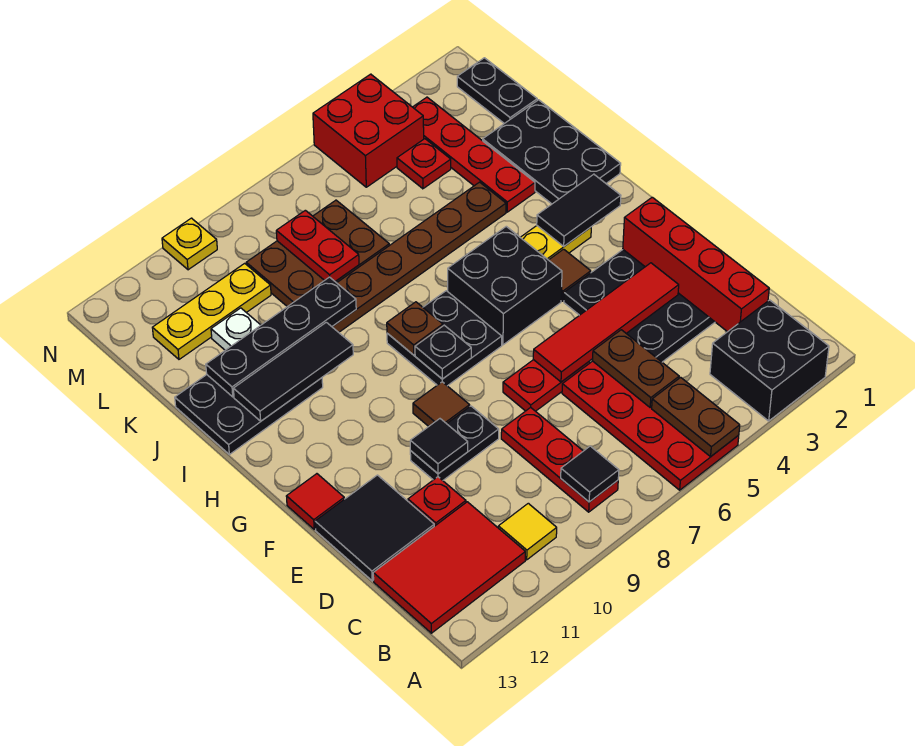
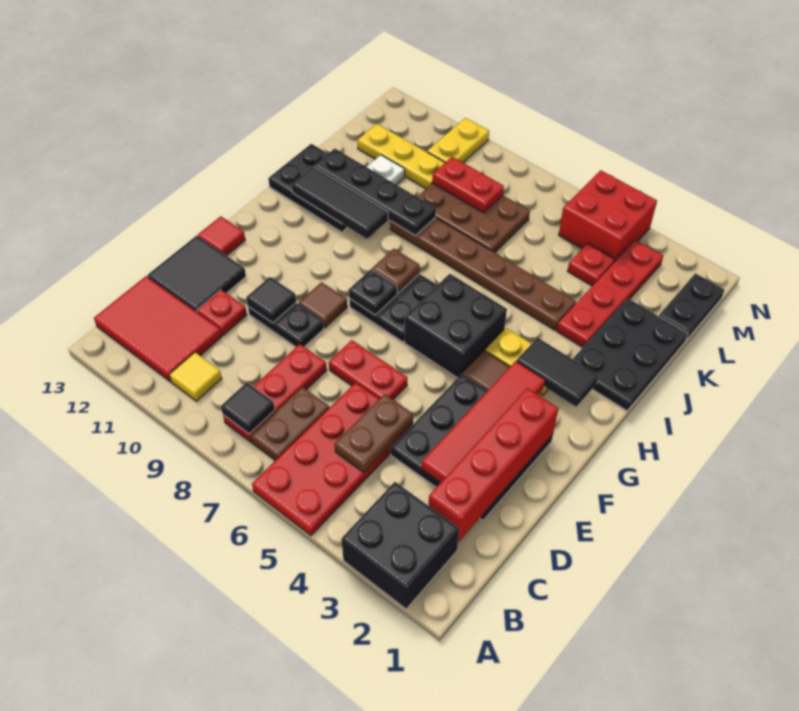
brown 1x2 plate [652,377,740,457] -> brown 1x2 plate moved to [251,387,329,460]
red 1x4 tile [533,263,679,382] -> red 1x4 tile turned to [422,361,545,482]
red 1x2 plate [276,210,359,281] -> red 1x2 plate turned to [432,157,504,213]
yellow 1x1 plate [162,218,217,270] -> yellow 1x2 plate [427,118,489,163]

